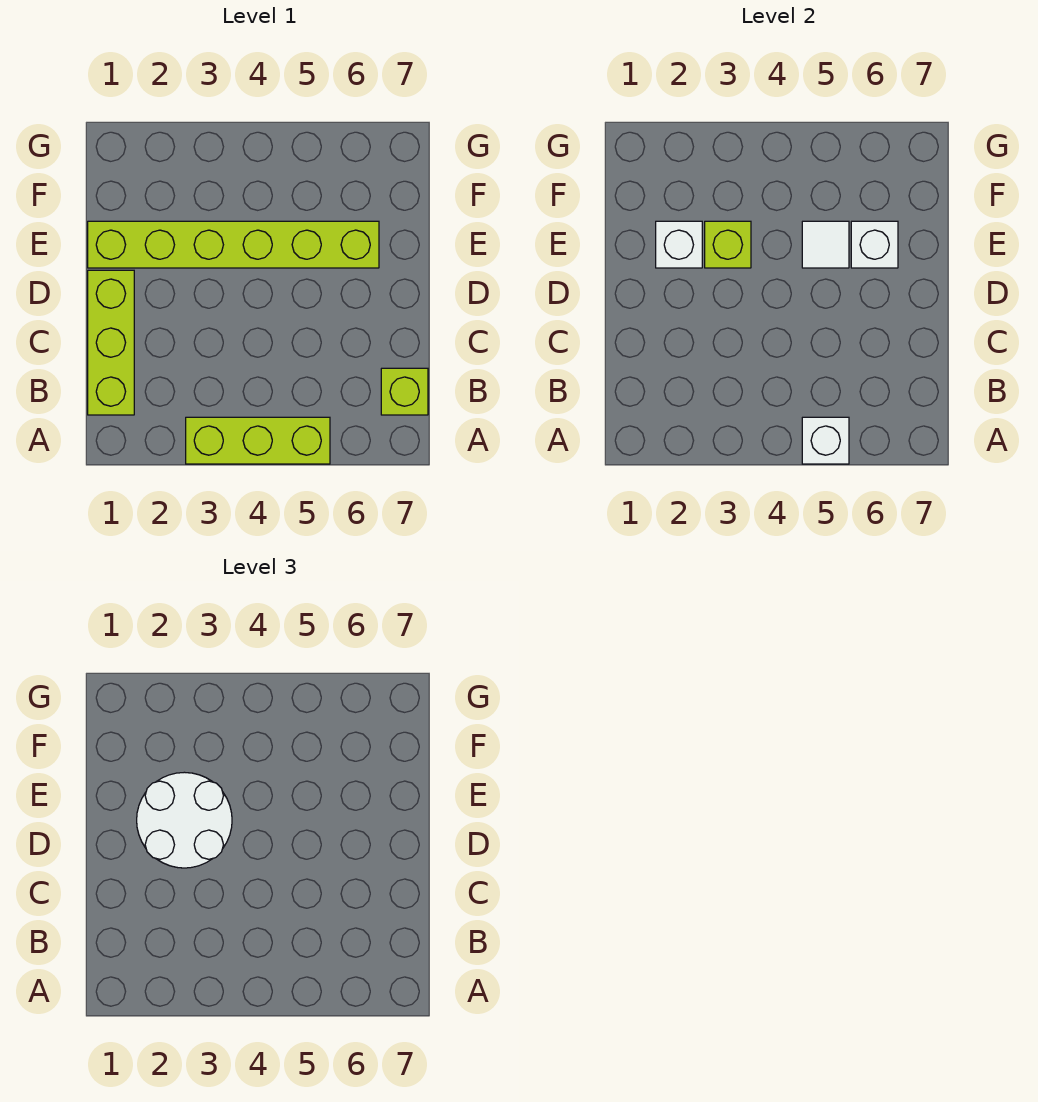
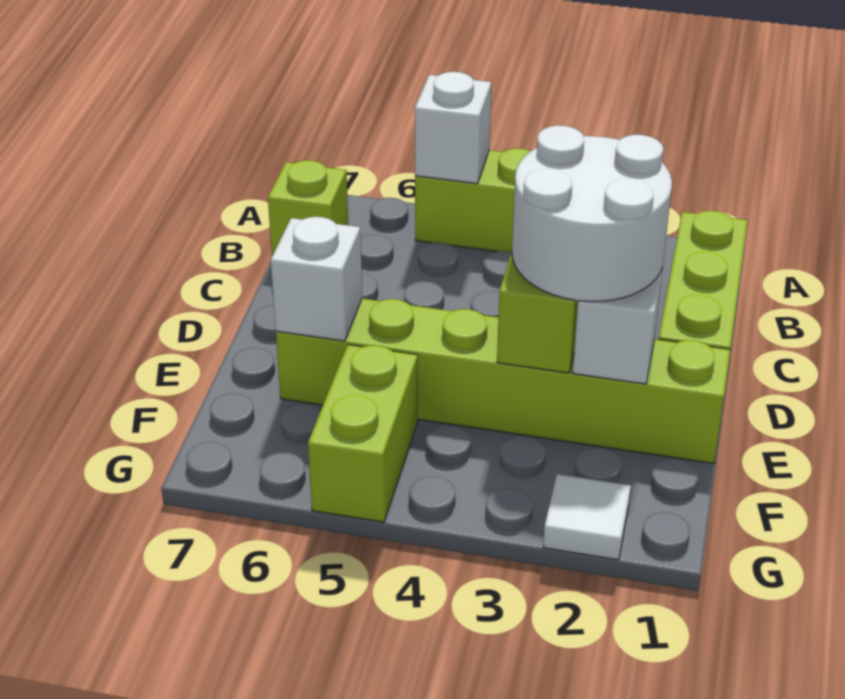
white 1x1 tile [802,221,849,268] -> white 1x1 tile moved to [543,474,631,560]
none -> lime 1x2 brick [308,345,418,522]

